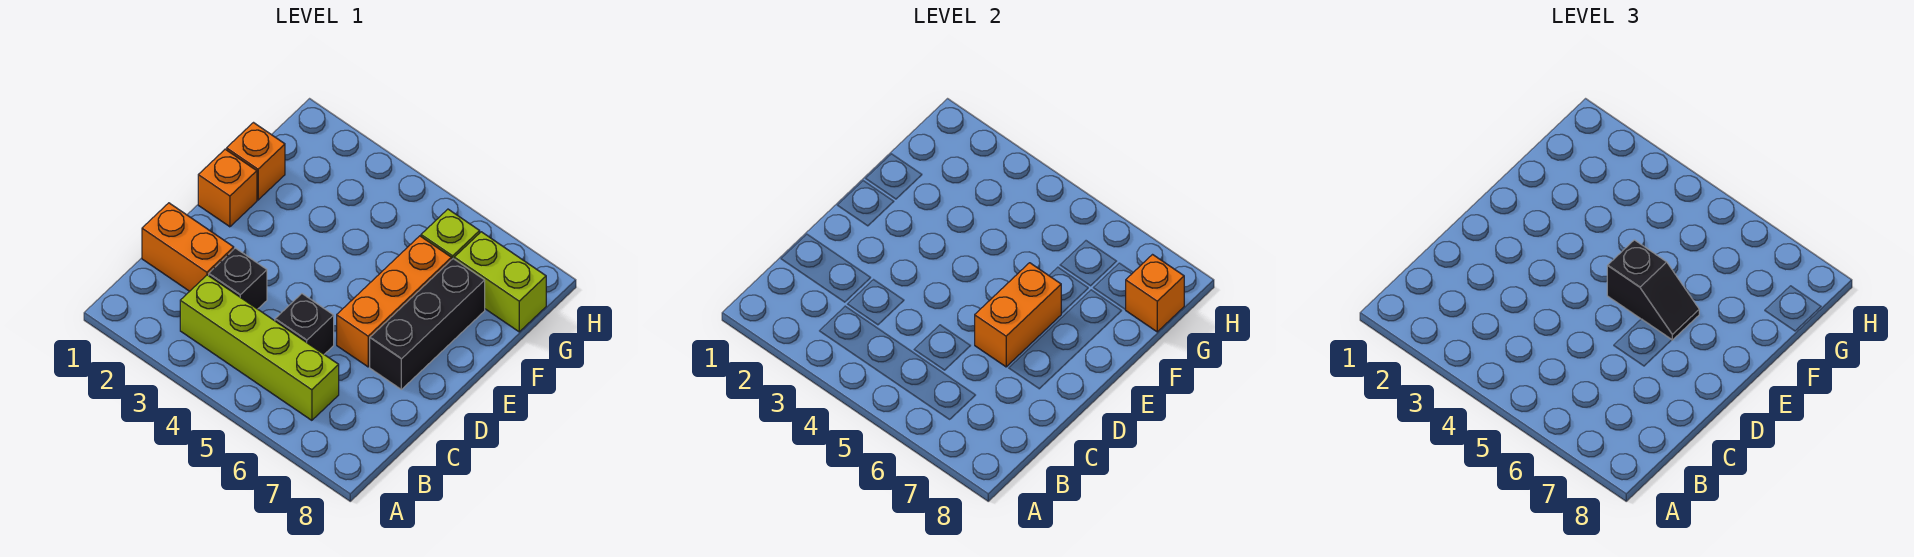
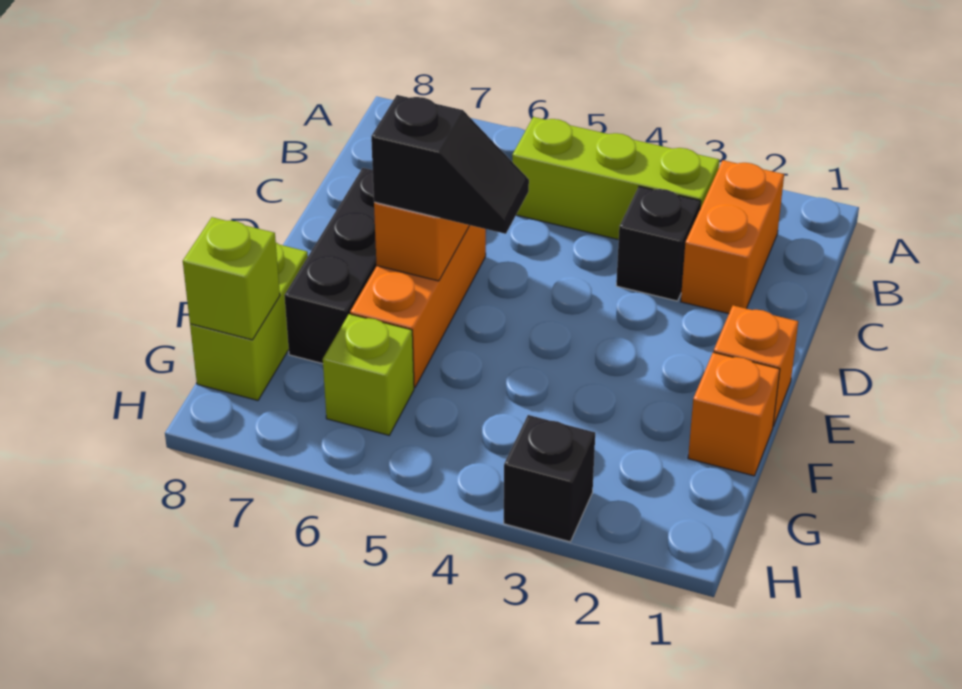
lime 1x4 brick [180,275,339,420] -> lime 1x3 brick [512,117,719,240]
orange 1x2 brick [142,203,234,291] -> orange 1x2 brick turned to [681,160,784,314]
black 1x1 brick [275,294,334,354] -> black 1x1 brick moved to [504,415,595,542]
black 1x2 slope [1607,240,1699,340] -> black 1x2 slope turned to [371,95,529,234]
lime 1x2 brick [454,232,546,332] -> lime 1x2 brick turned to [190,243,308,400]
orange 1x1 brick [1125,255,1184,332] -> lime 1x1 brick [183,217,280,340]

